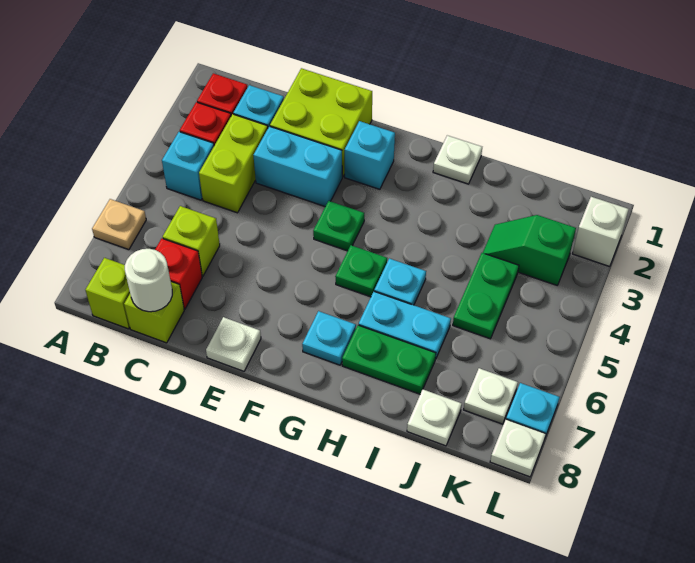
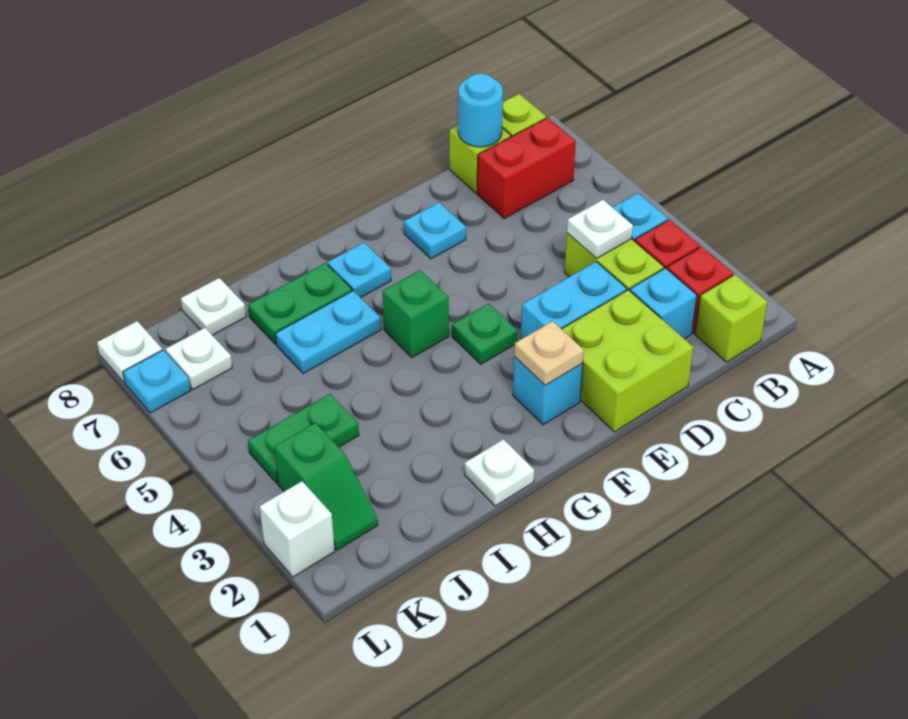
tan 1x1 plate [92,199,146,250] -> tan 1x1 plate moved to [514,321,584,385]
lime 1x1 brick [163,206,220,276] -> lime 1x1 brick moved to [695,275,767,362]
red 1x1 brick [155,239,202,309] -> red 1x2 brick [477,118,576,218]
white 1x1 round brick [125,249,172,312] -> cyan 1x1 round brick [458,74,503,147]
white 1x1 plate [206,317,261,371] -> white 1x1 plate moved to [567,200,633,259]
green 1x1 plate [335,245,387,297] -> green 1x1 brick [383,270,449,357]
cyan 1x1 plate [374,258,426,305] -> cyan 1x1 plate moved to [404,202,466,259]
green 1x2 slope [483,215,576,285] -> green 1x2 slope turned to [274,423,378,550]
green 1x2 plate [453,253,519,339] -> green 1x2 plate turned to [248,394,359,483]

